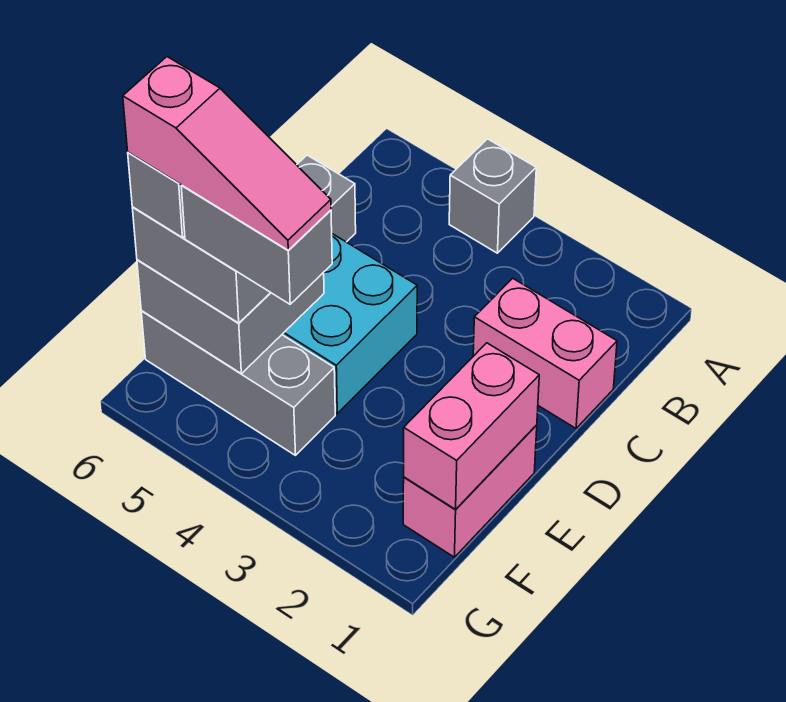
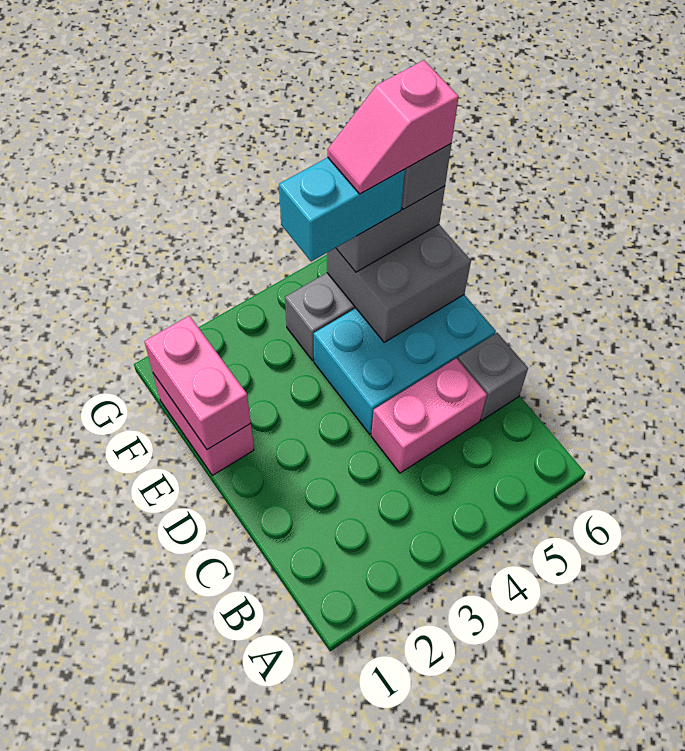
grey 1x1 brick [449,139,536,253] -> none
pink 1x2 brick [473,278,617,428] -> pink 1x2 brick moved to [371,358,487,473]
grey 1x2 brick [181,186,332,304] -> cyan 1x2 brick [279,158,405,262]
pink 1x3 slope [123,57,331,250] -> pink 1x2 slope [328,60,459,194]

